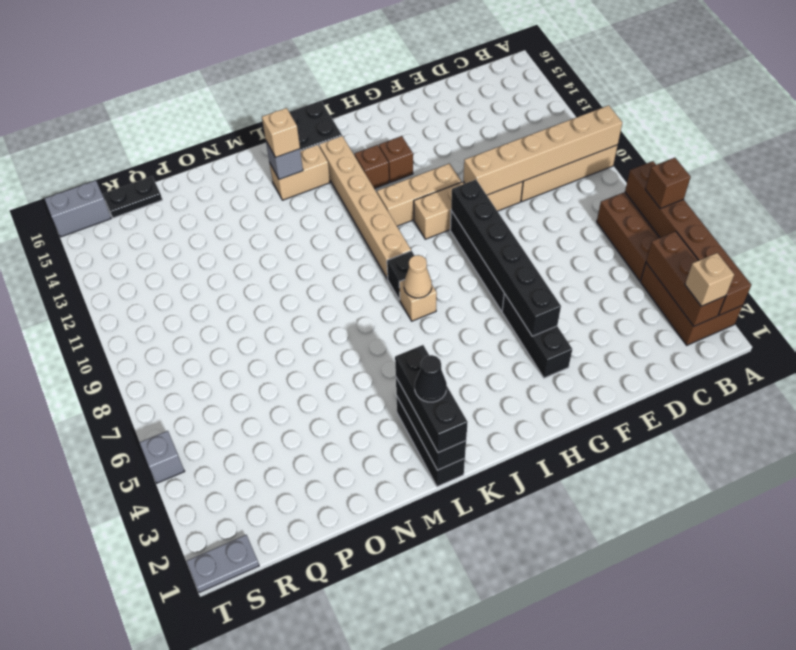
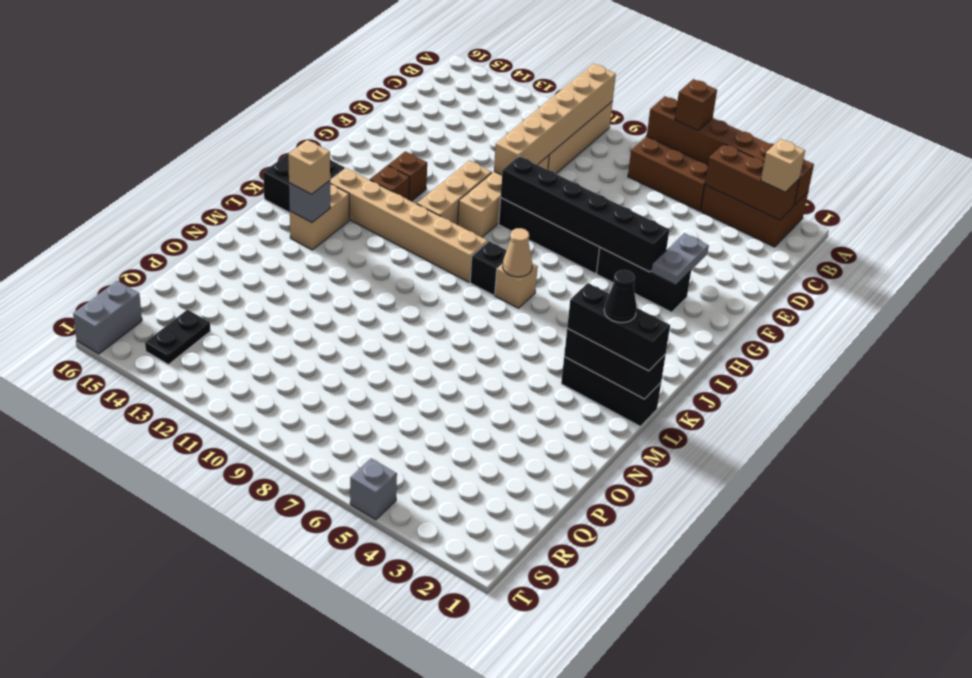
black 1x2 plate [103,176,162,218] -> black 1x2 plate moved to [145,310,210,364]
grey 1x2 plate [187,535,259,593] -> grey 1x2 plate moved to [651,233,709,285]

